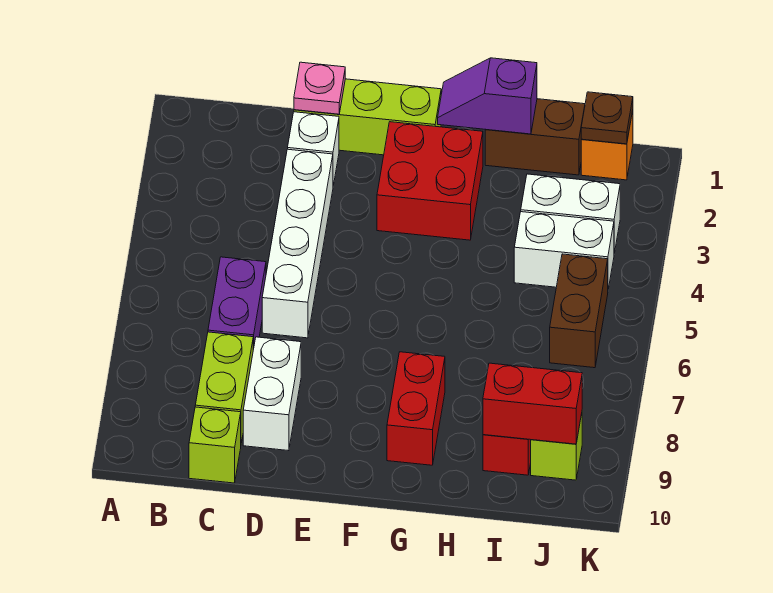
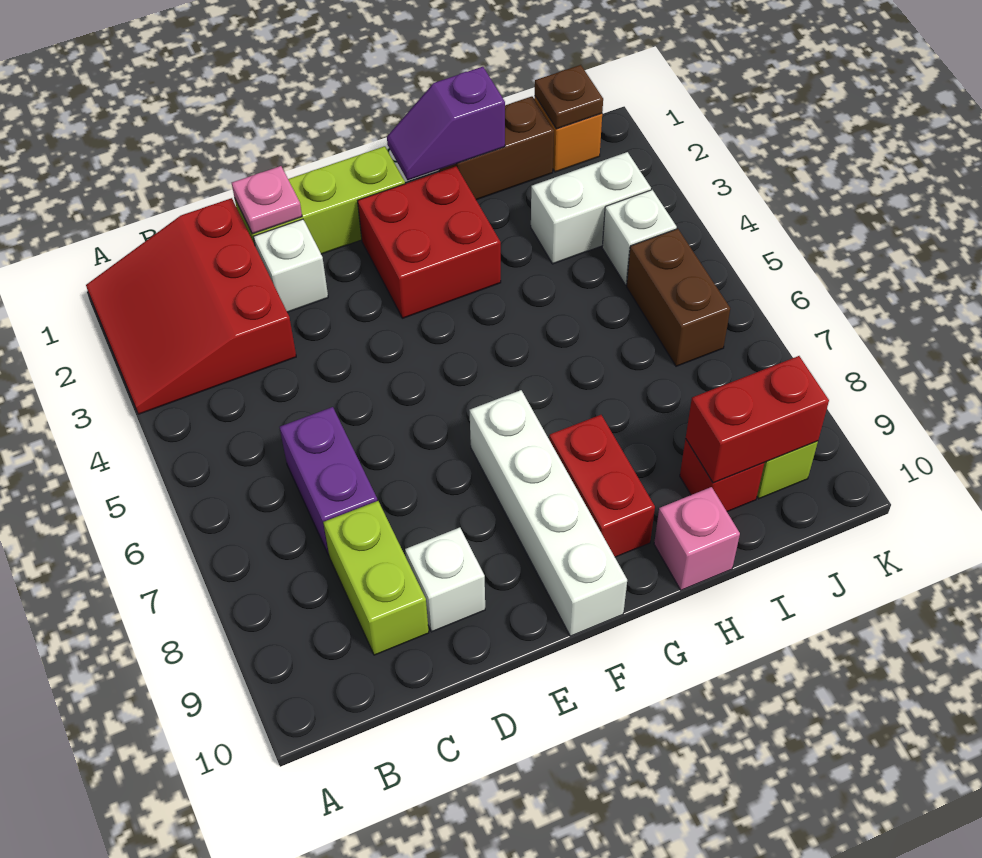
none -> red 3x3 slope [86,198,296,414]
lime 1x1 brick [189,407,241,483] -> none
white 1x4 brick [262,149,333,338] -> white 1x4 brick moved to [469,390,627,636]
white 1x2 brick [243,337,301,451] -> white 1x1 brick [405,528,485,632]
none -> pink 1x1 brick [654,487,740,590]
white 1x2 brick [514,212,614,289] -> white 1x1 brick [602,190,677,285]

